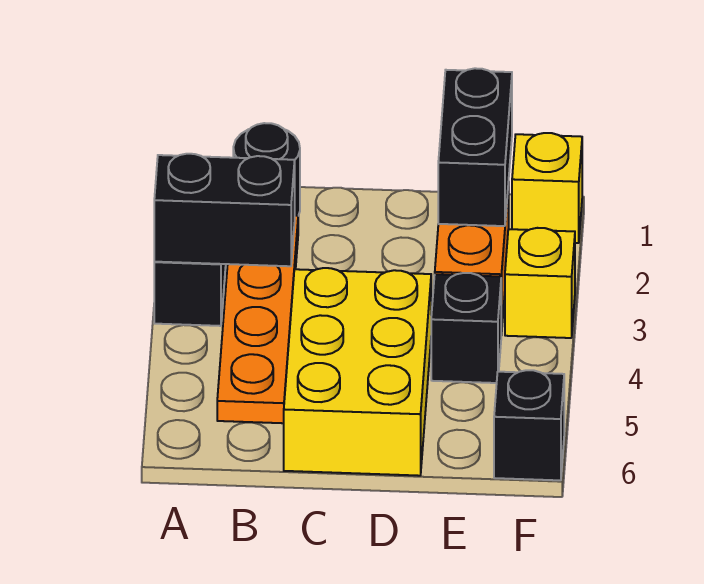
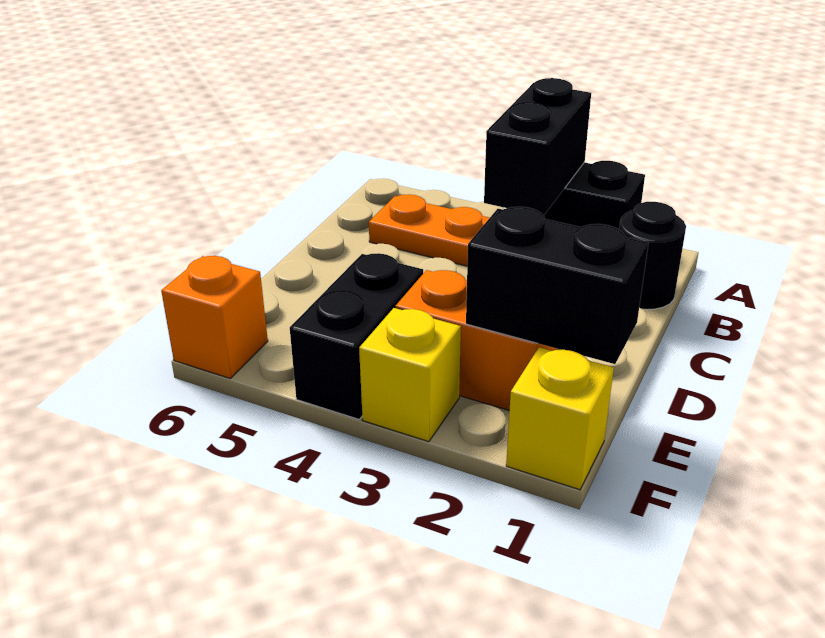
yellow 2x3 brick [284,268,431,476] -> none
black 1x1 brick [431,273,501,383] -> black 1x2 brick [290,253,423,419]
black 1x1 brick [494,370,564,480] -> orange 1x1 brick [161,256,268,378]

